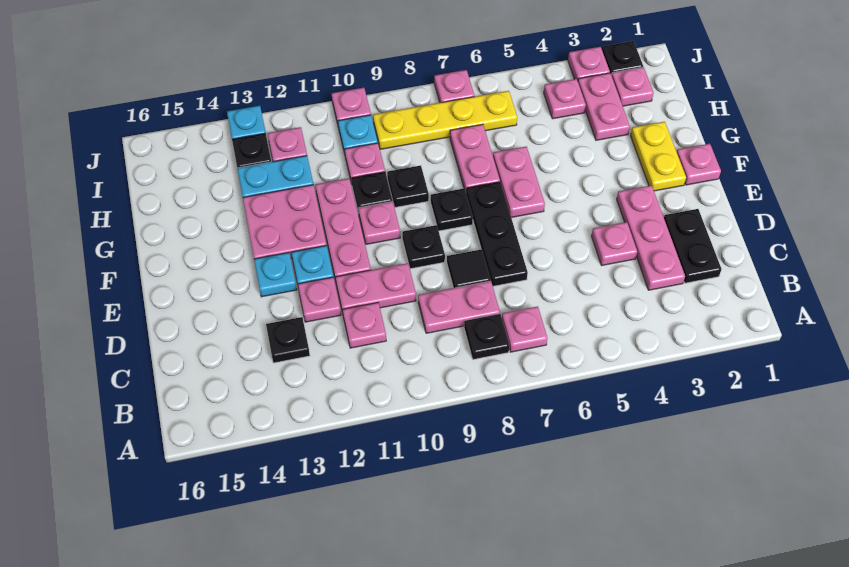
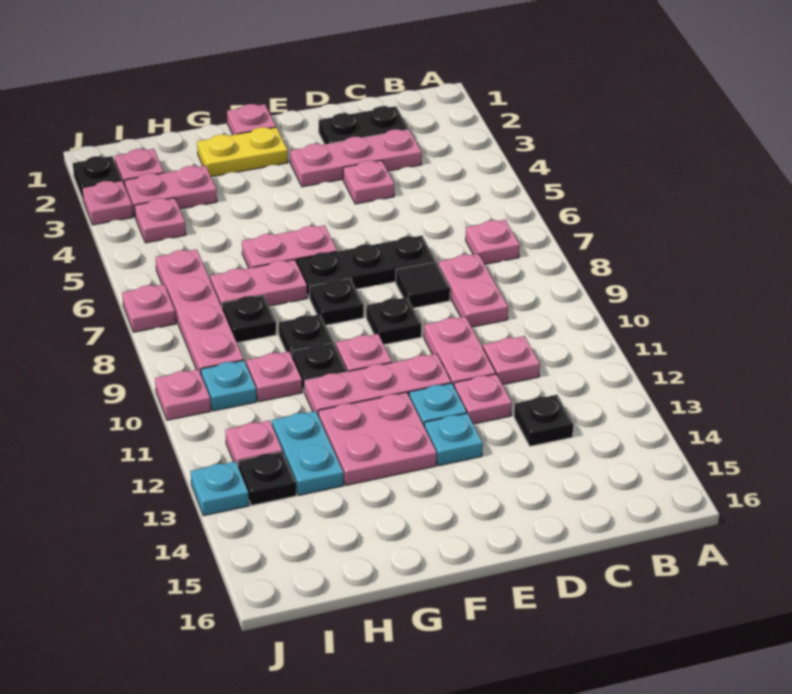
black 1x1 plate [464,314,509,360] -> black 1x1 plate moved to [222,295,276,343]
yellow 1x4 plate [373,91,517,149] -> pink 1x4 plate [156,249,244,373]

